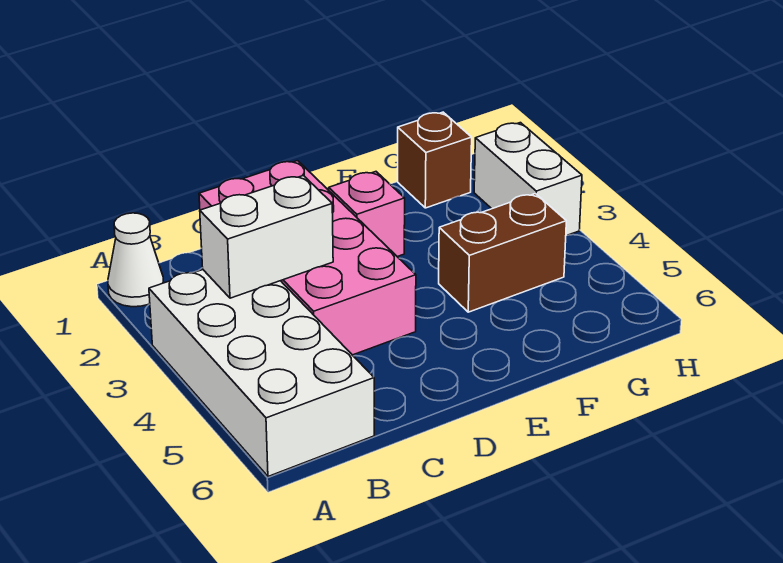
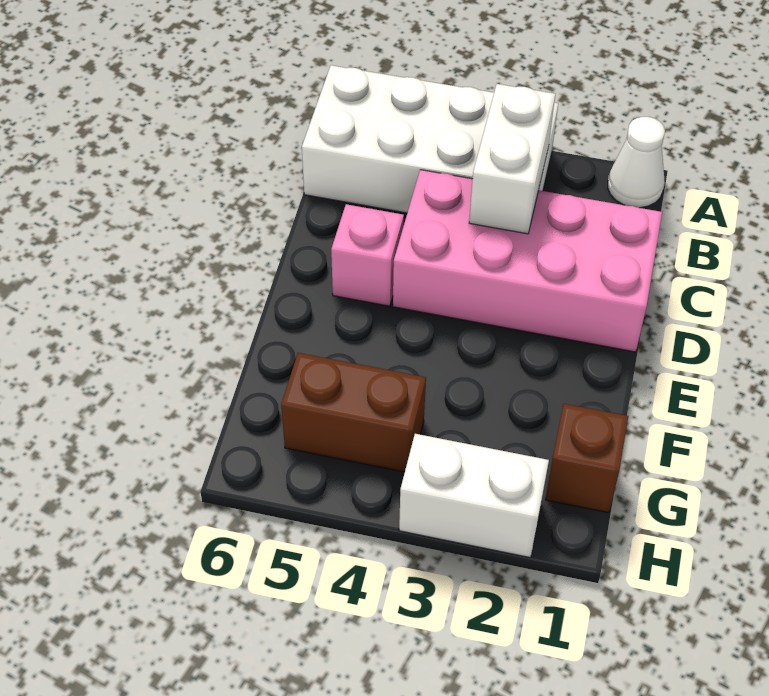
pink 1x1 brick [329,172,405,257] -> pink 1x1 brick moved to [331,204,404,306]
brown 1x2 brick [439,194,566,312] -> brown 1x2 brick turned to [281,353,426,472]

